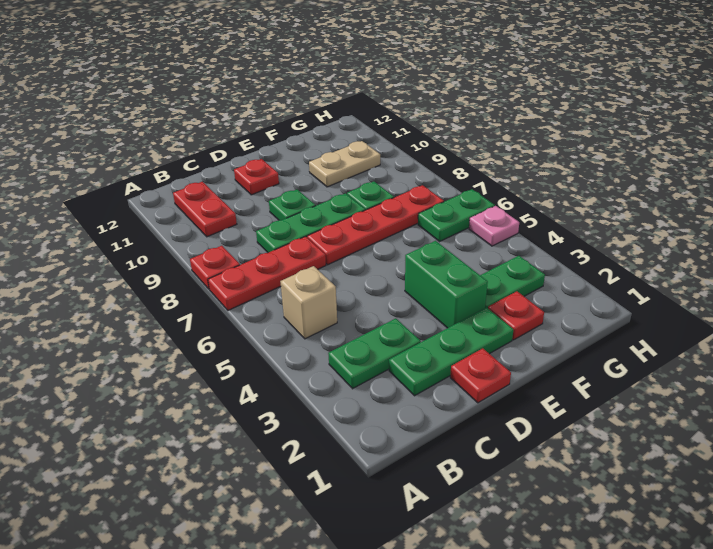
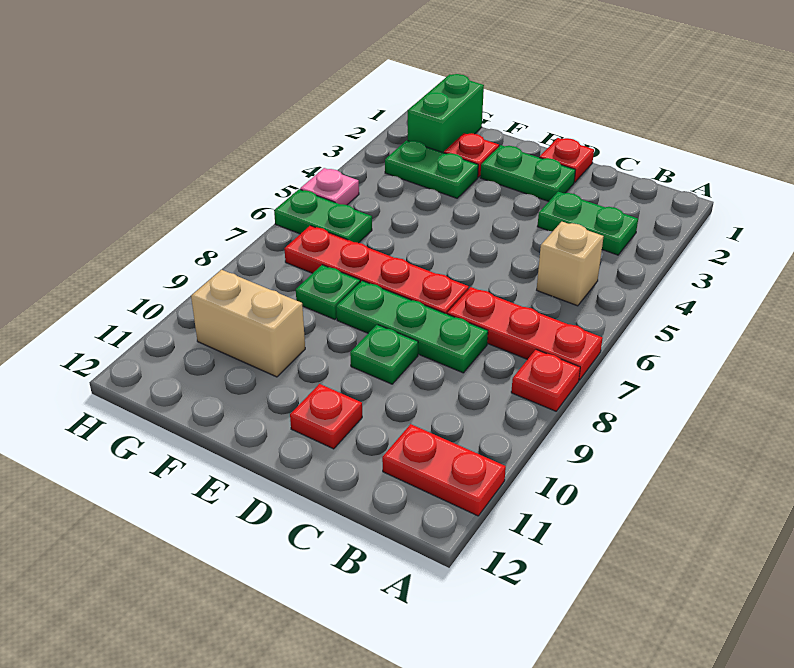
red 1x2 plate [173,182,237,237] -> red 1x2 plate turned to [382,424,506,516]
green 1x3 plate [389,307,513,396] -> green 1x2 plate [480,145,575,201]
green 1x2 brick [405,241,488,328] -> green 1x2 brick moved to [408,74,484,153]
tan 1x2 plate [309,141,380,187] -> tan 1x2 brick [191,270,305,377]

